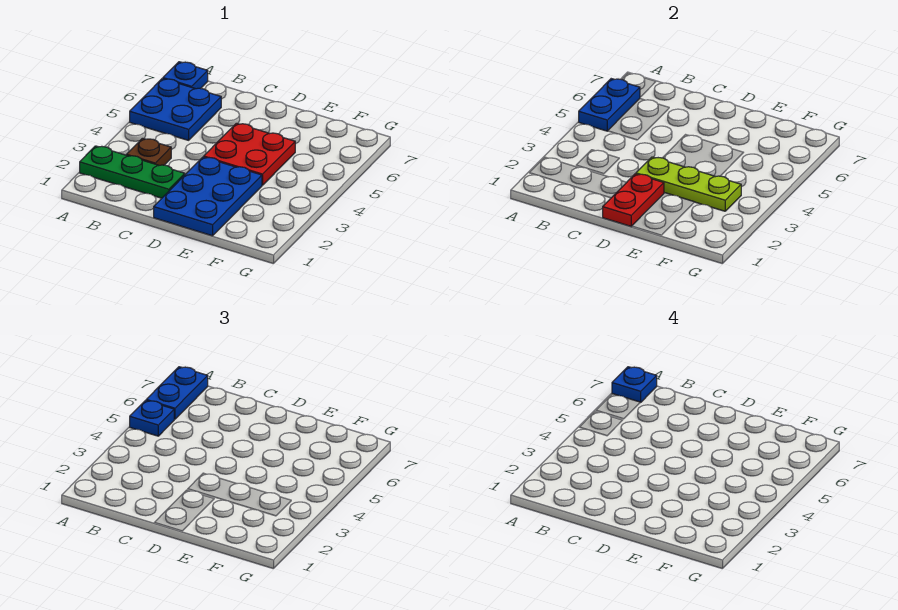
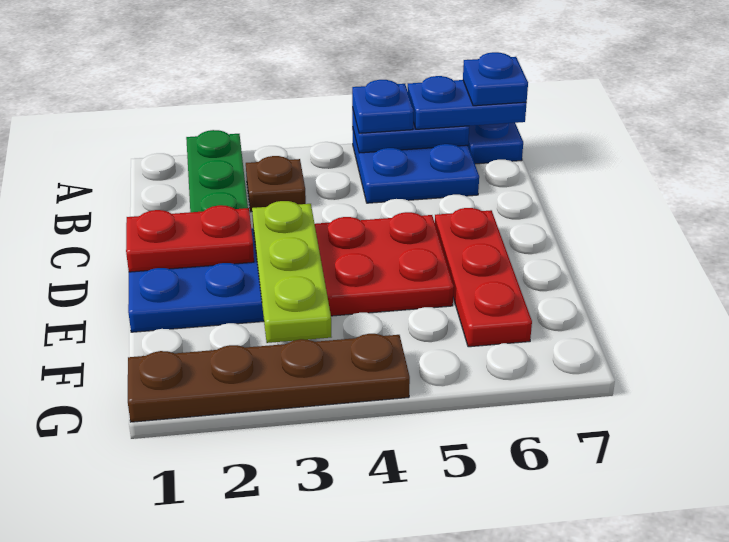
none -> red 1x3 plate [435,208,532,347]
none -> brown 1x4 plate [128,334,410,422]

